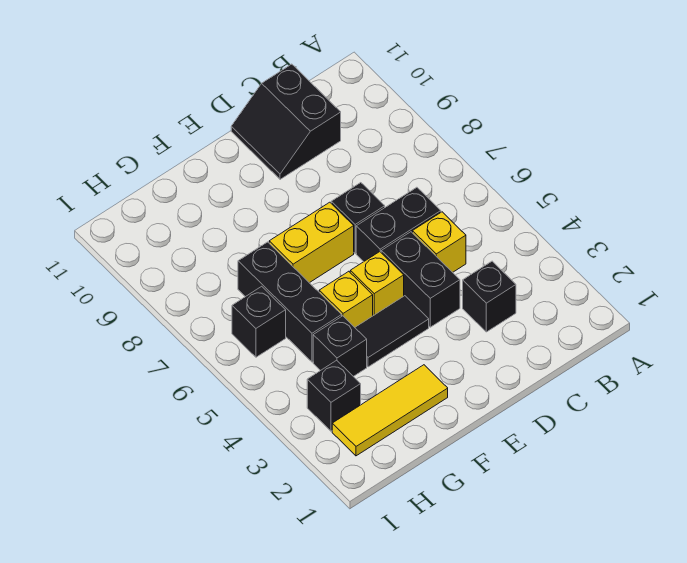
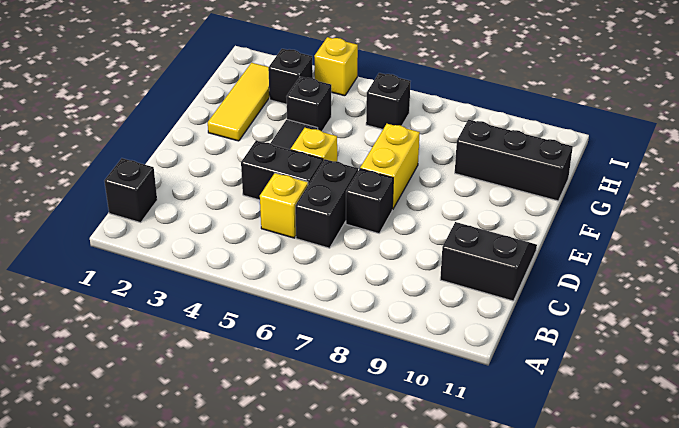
black 1x1 brick [463,261,516,332] -> black 1x1 brick moved to [104,158,157,223]
yellow 1x1 brick [319,271,373,327] -> yellow 1x1 brick moved to [314,37,358,96]
black 1x3 brick [238,242,342,362] -> black 1x3 brick moved to [455,120,573,201]

